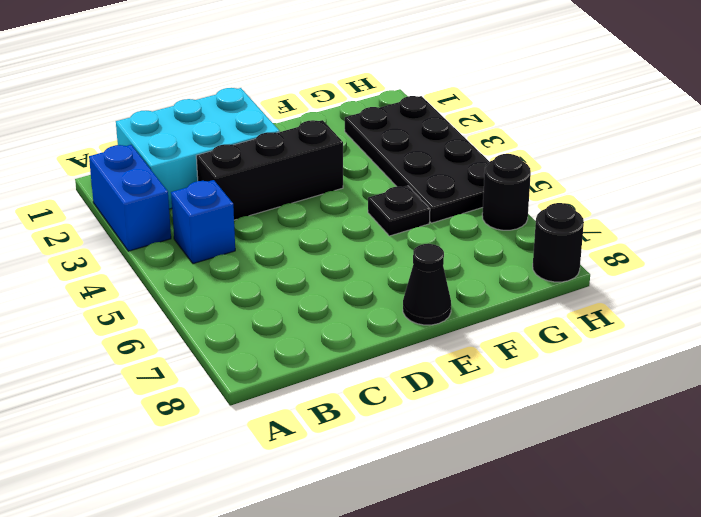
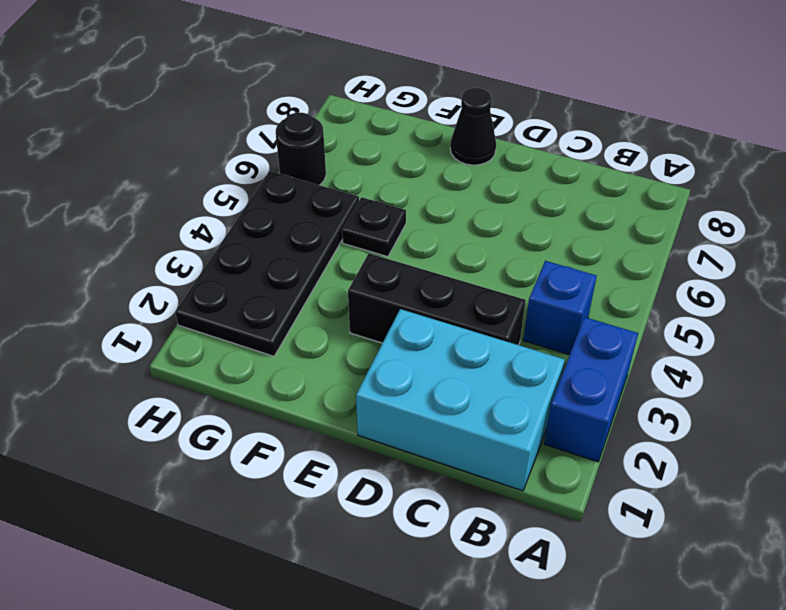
black 1x1 round brick [533,203,584,282] -> none

